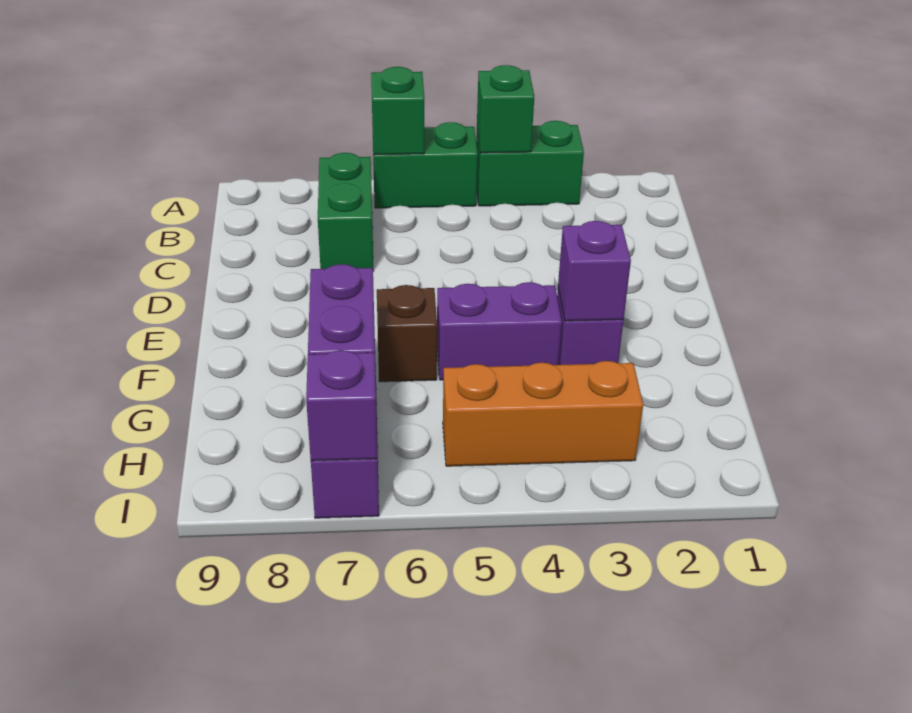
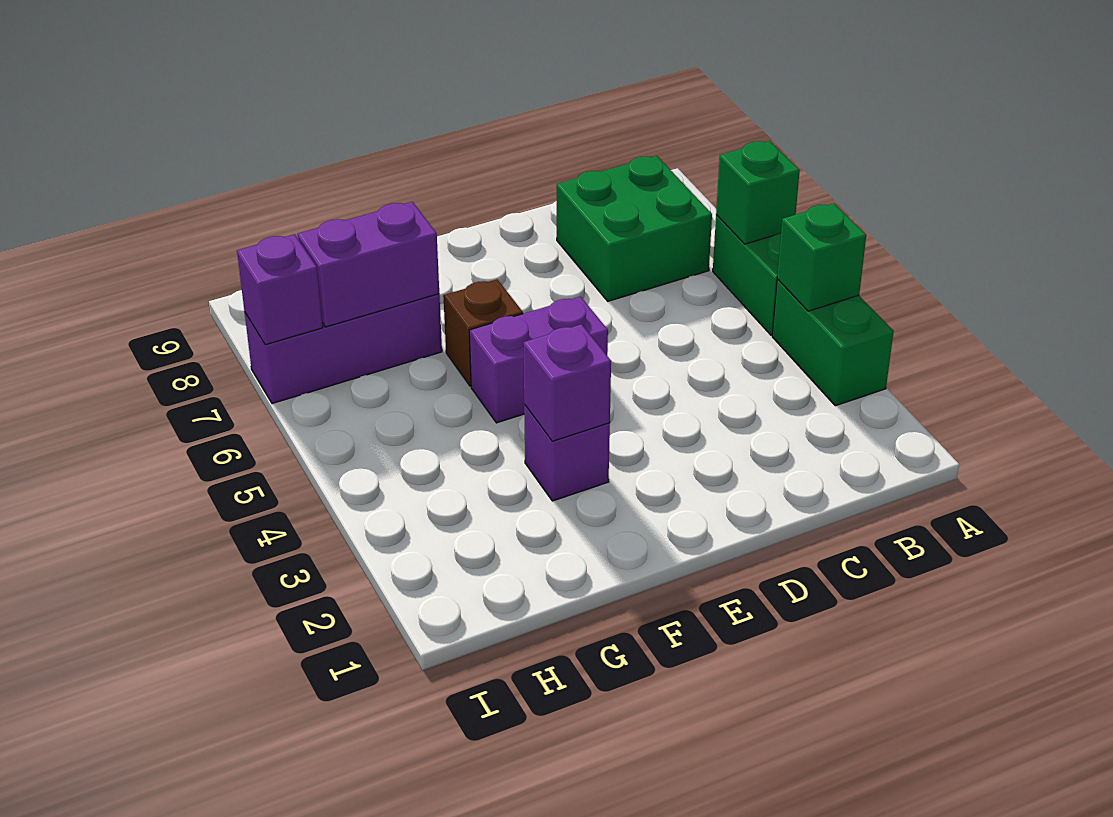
green 1x2 brick [318,153,373,269] -> green 2x2 brick [557,156,712,301]
purple 1x2 brick [437,282,562,380] -> purple 1x2 brick turned to [469,297,608,423]
orange 1x3 brick [443,361,643,466] -> none

